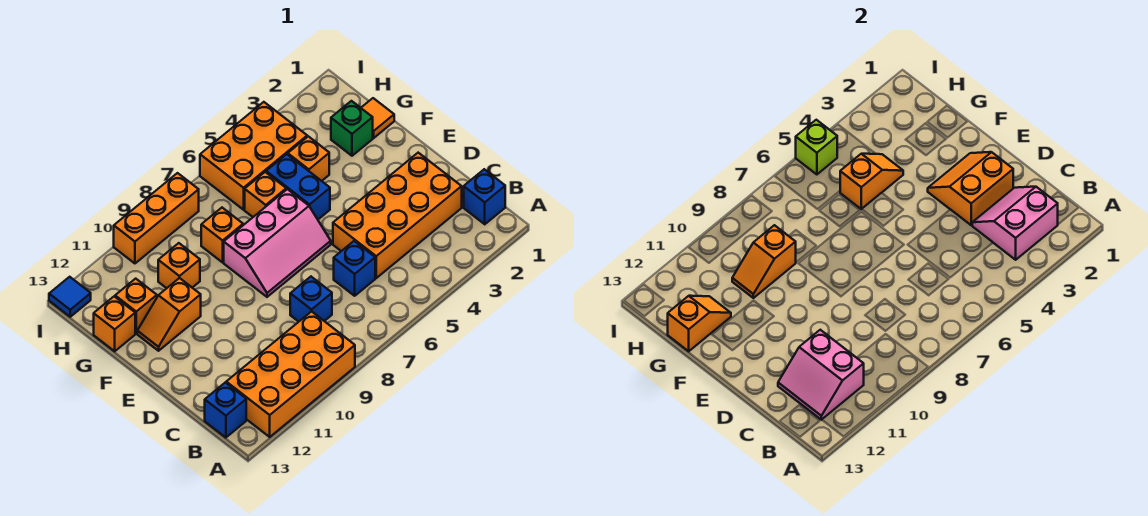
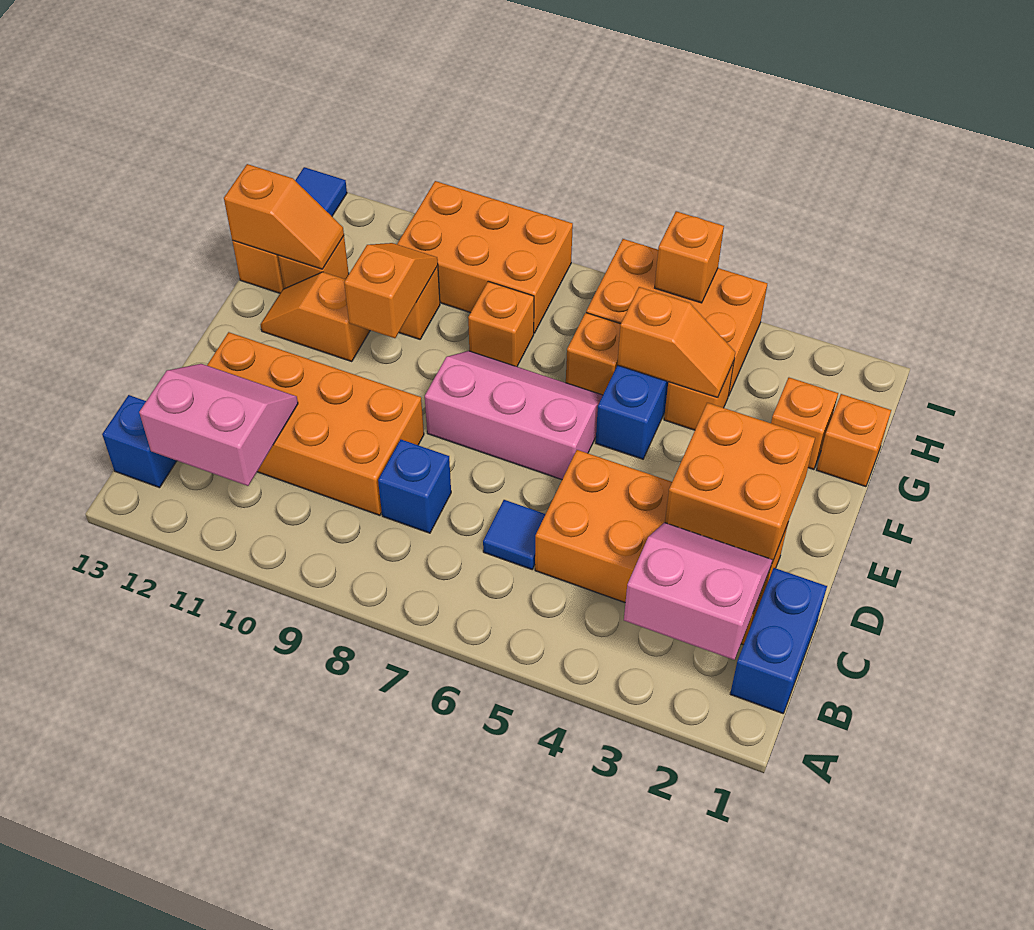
orange 2x4 brick [226,311,355,437] -> orange 2x4 brick moved to [207,332,424,515]
blue 1x1 brick [464,169,505,224] -> blue 1x2 brick [730,568,827,713]
pink 2x2 slope [778,330,864,420] -> pink 2x2 slope turned to [139,364,298,486]
blue 1x1 brick [334,241,375,296] -> blue 1x1 tile [483,500,546,569]
orange 2x2 slope [928,152,1013,225] -> orange 2x2 brick [665,403,815,562]
pink 2x3 slope [224,189,331,297] -> pink 2x3 slope turned to [425,351,603,480]
orange 1x1 tile [361,98,394,138] -> orange 1x1 brick [817,394,891,487]
green 1x1 brick [331,101,373,156] -> orange 1x1 brick [771,378,838,469]
orange 1x2 slope [732,225,796,298] -> orange 1x2 slope turned to [344,243,438,338]
lime 1x1 brick [796,120,837,174] -> orange 1x1 brick [655,211,724,303]
orange 1x3 brick [114,173,199,263] -> orange 2x3 brick [397,181,573,333]

